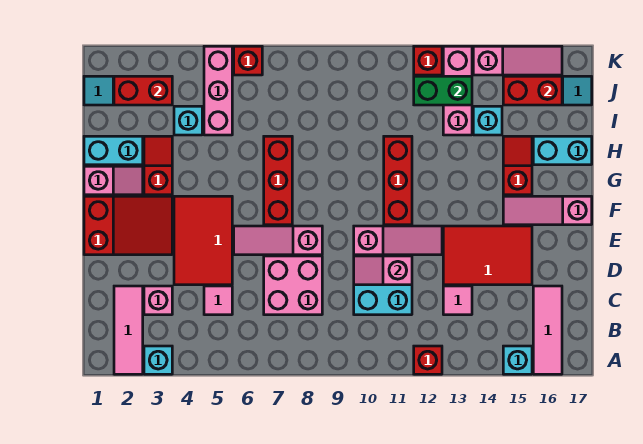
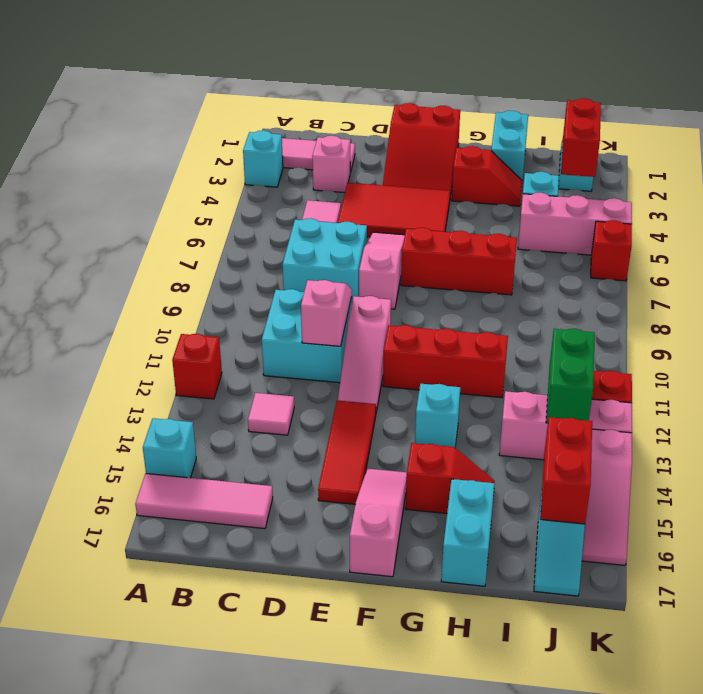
pink 2x2 brick [264,256,322,315] -> cyan 2x2 brick [282,219,367,301]
red 2x3 tile [443,226,532,285] -> red 1x3 tile [318,400,376,504]
pink 1x2 slope [84,166,143,195] -> none
cyan 1x1 brick [473,106,502,135] -> cyan 1x1 brick moved to [415,384,460,447]

